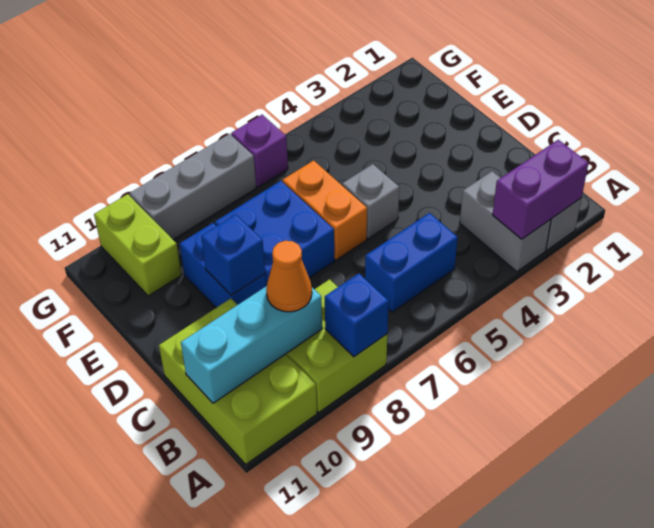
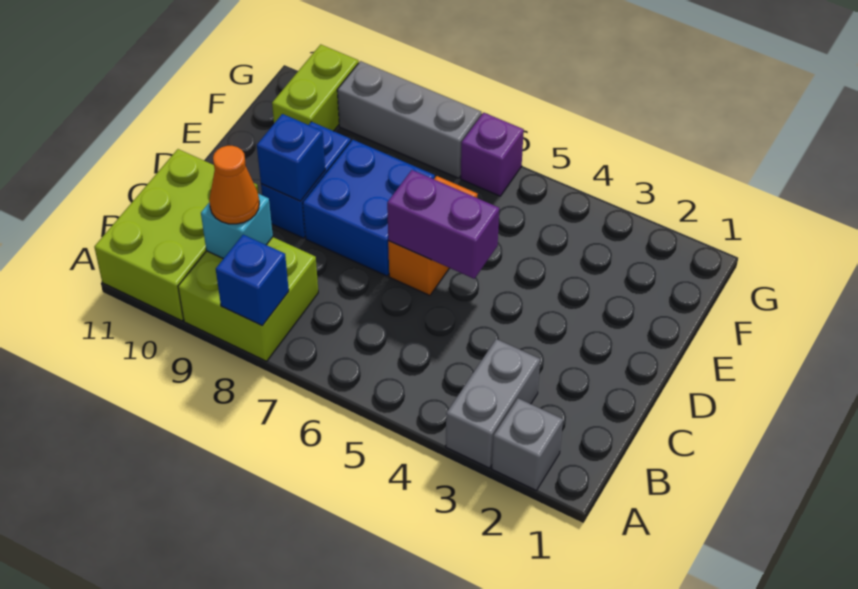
purple 1x2 brick [493,140,588,239] -> purple 1x2 brick moved to [387,170,499,279]
blue 1x2 brick [365,213,458,312] -> none
cyan 1x3 brick [181,286,322,403] -> cyan 1x1 brick [201,194,273,259]
grey 1x1 brick [342,164,399,239] -> none

